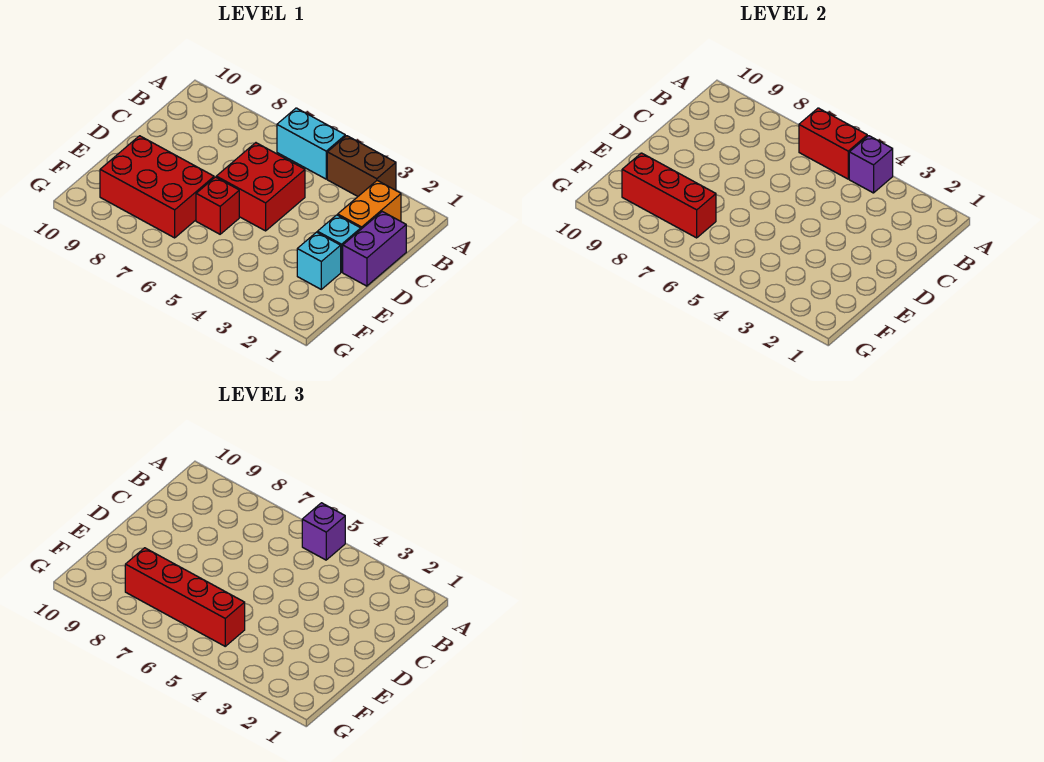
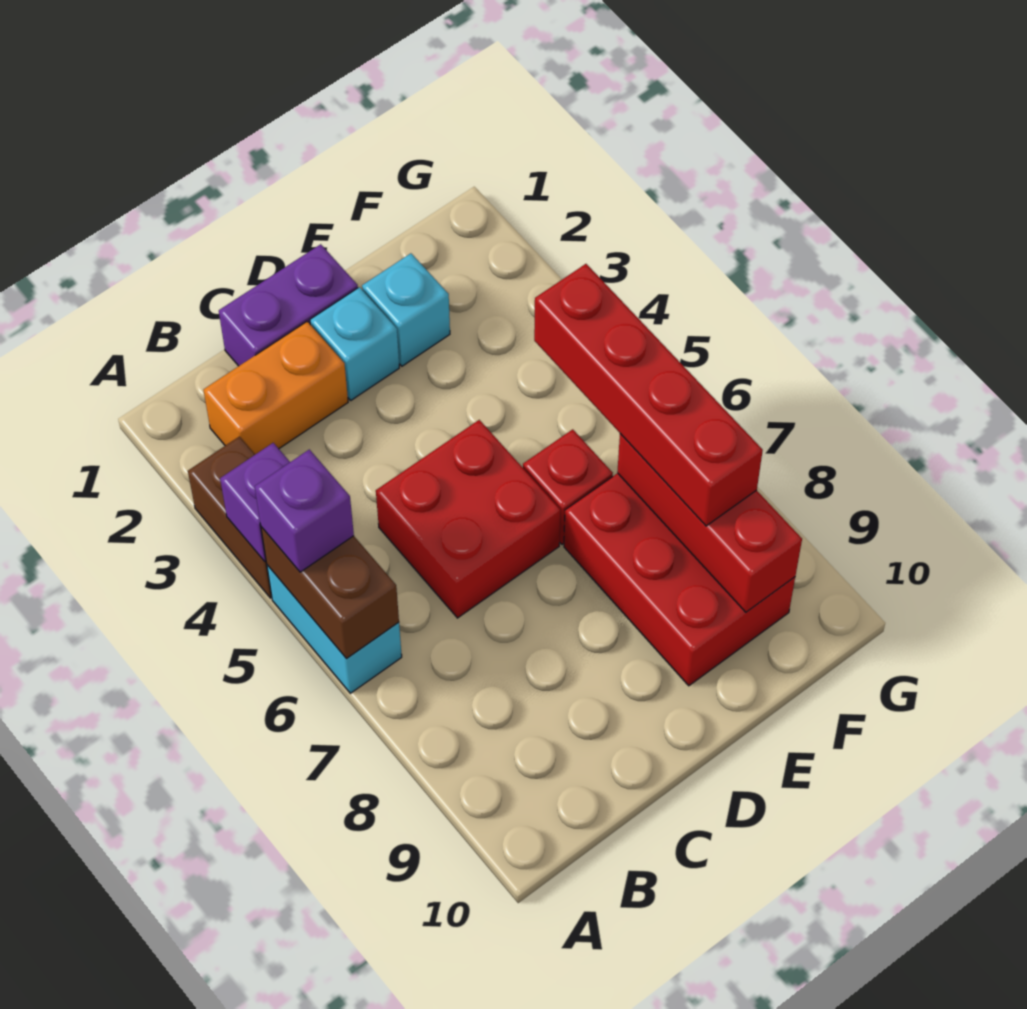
red 1x2 brick [799,108,867,179] -> brown 1x2 brick [261,527,399,659]

